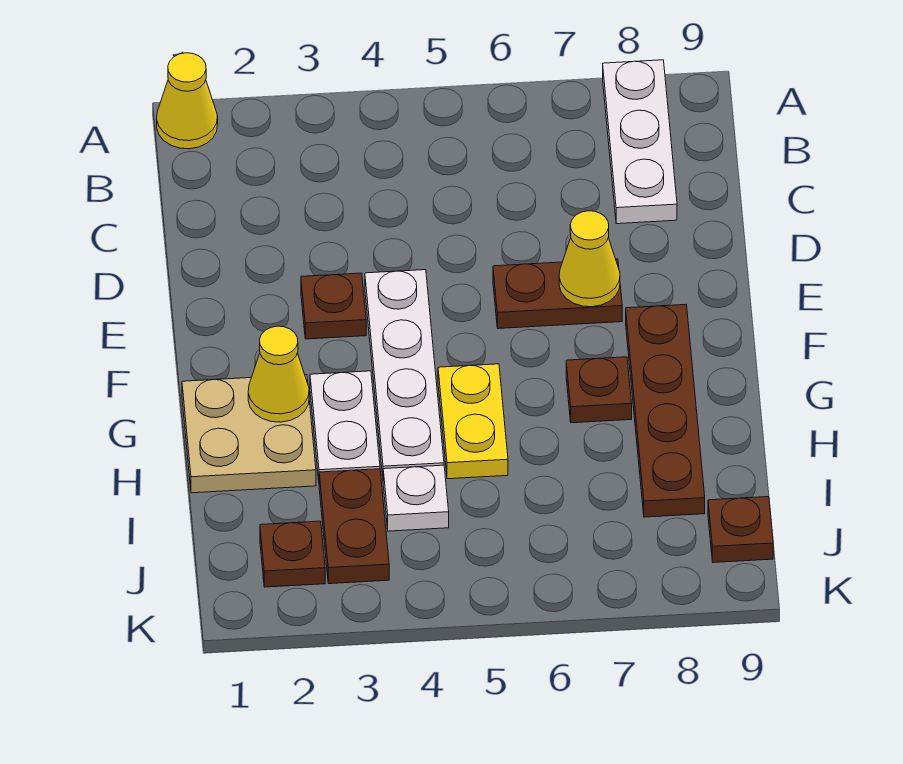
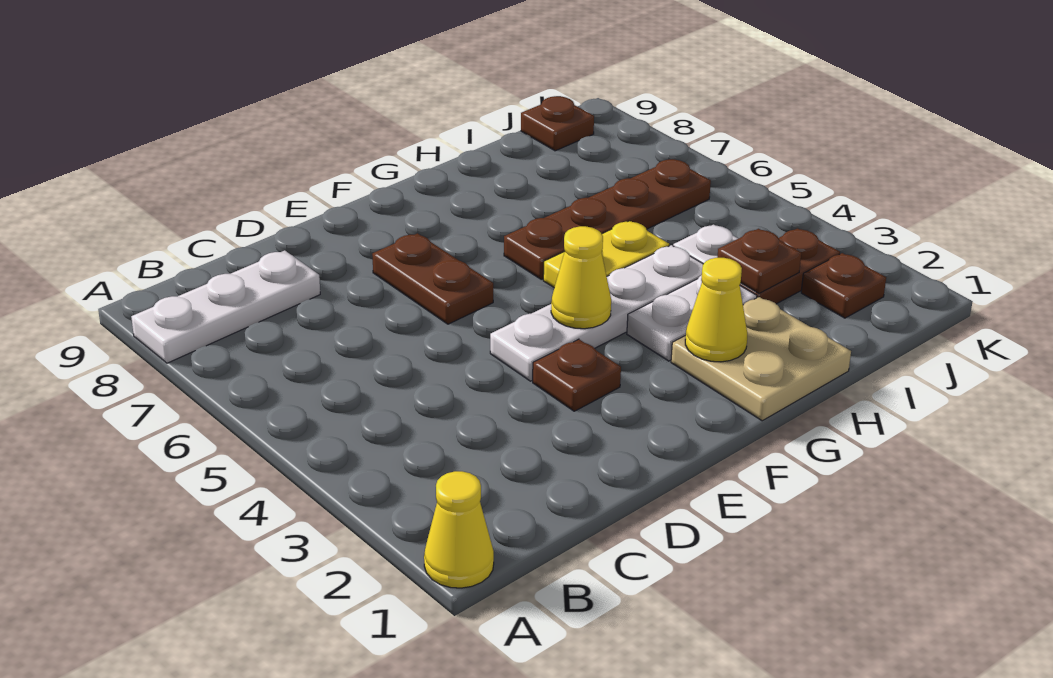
yellow 1x1 cone [559,211,620,307] -> yellow 1x1 cone moved to [551,226,611,329]
brown 1x4 plate [626,305,705,517] -> brown 1x4 plate moved to [504,159,711,279]
brown 1x1 plate [566,357,632,423] -> brown 1x1 plate moved to [717,229,801,293]

